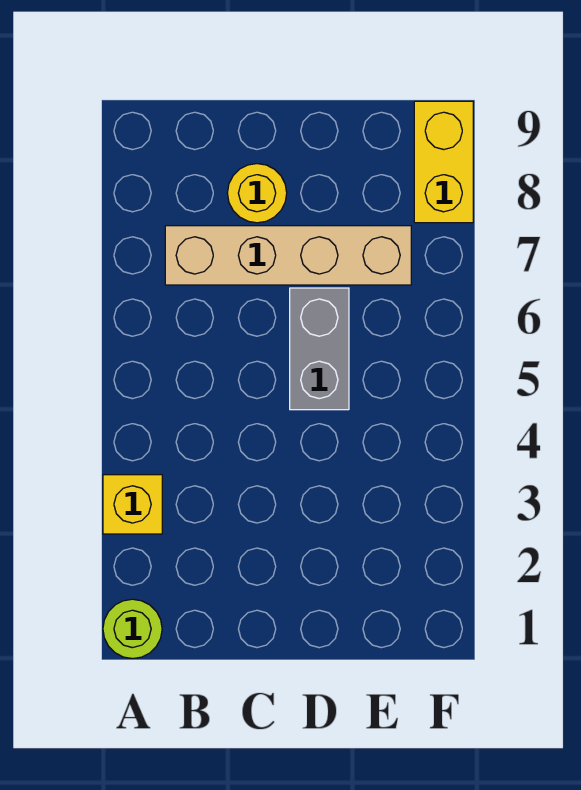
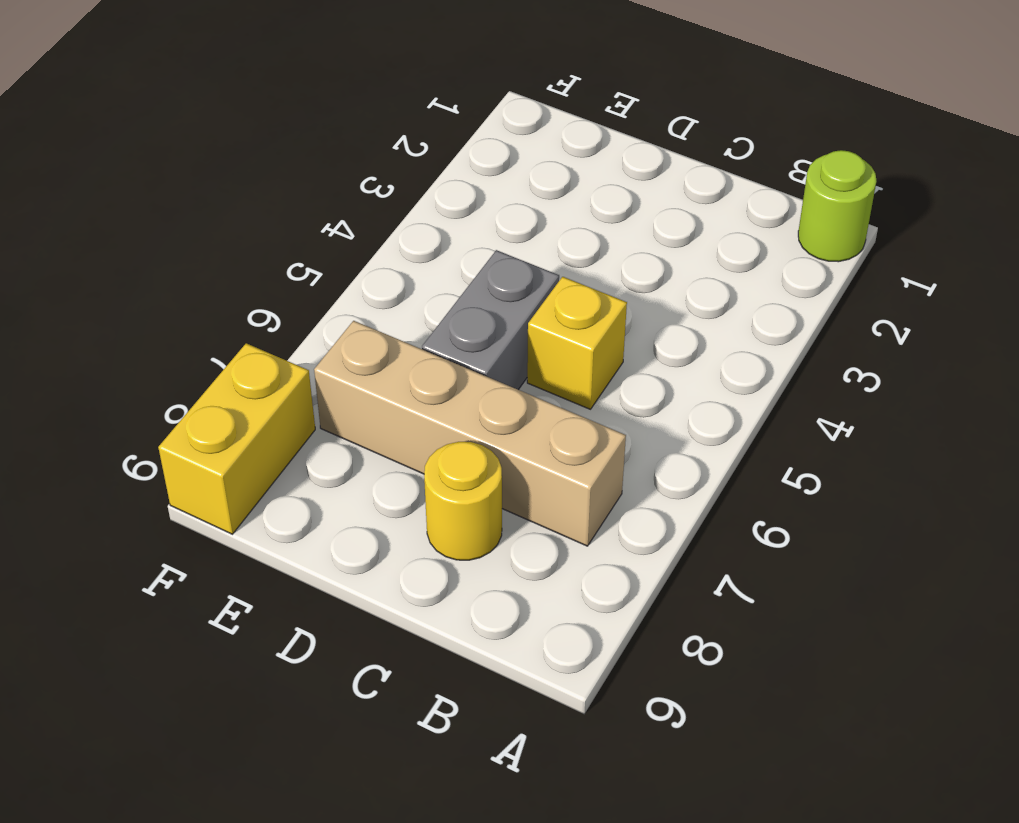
yellow 1x1 brick [103,475,162,534] -> yellow 1x1 brick moved to [527,277,627,409]

